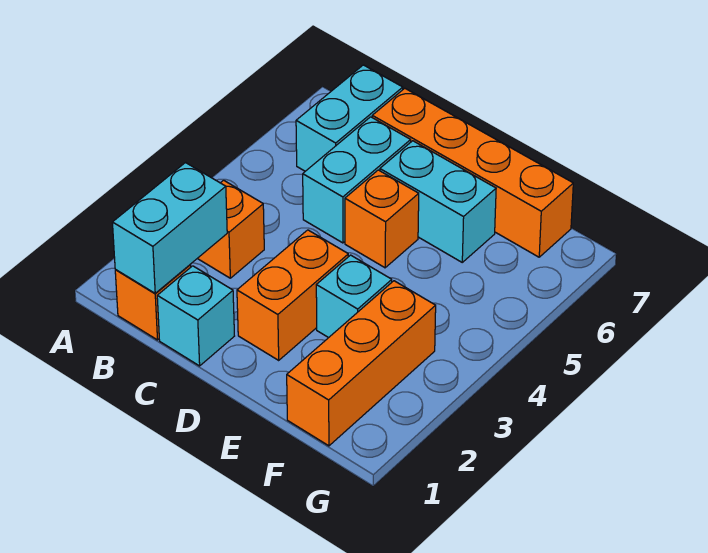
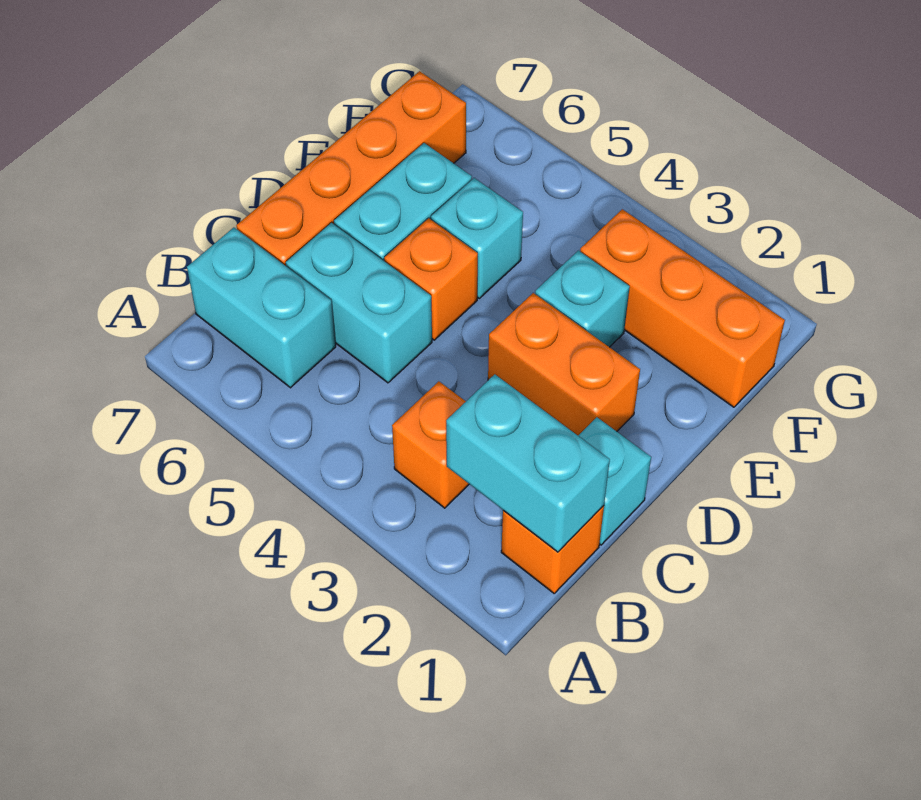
none -> cyan 1x1 brick [431,178,523,298]

